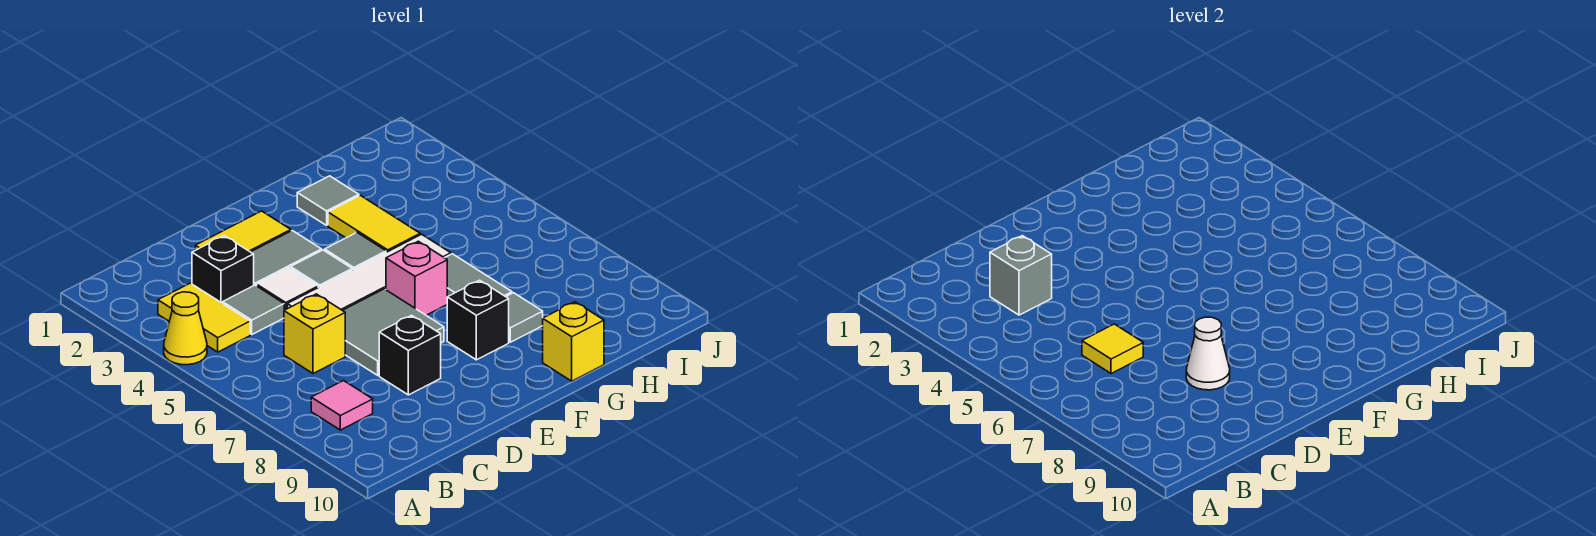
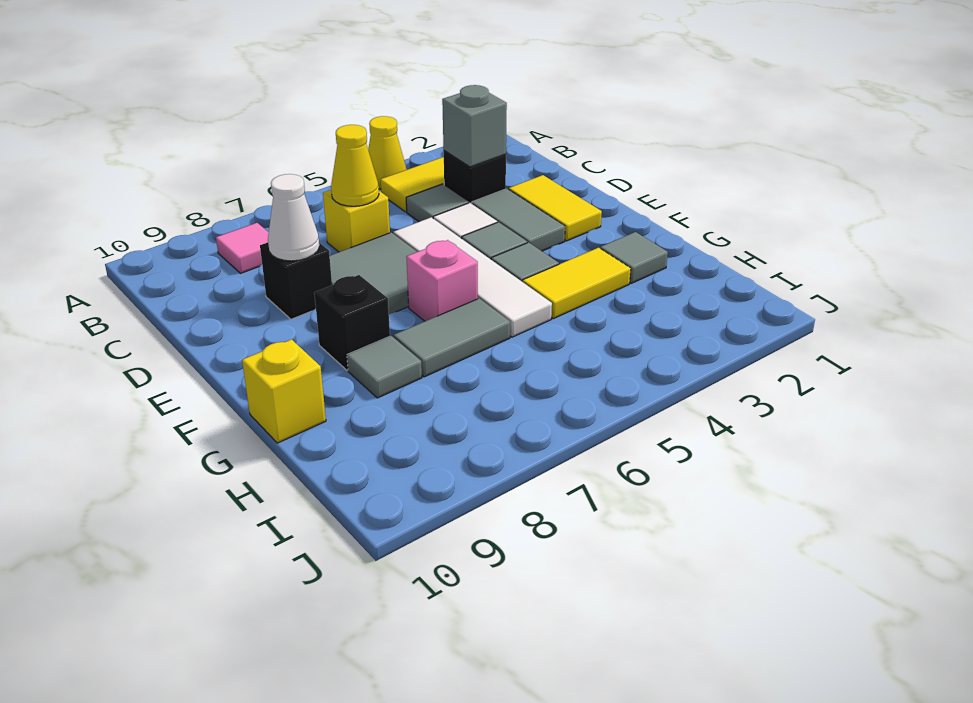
yellow 1x1 tile [1082,324,1143,374] -> yellow 1x1 cone [331,125,379,206]

